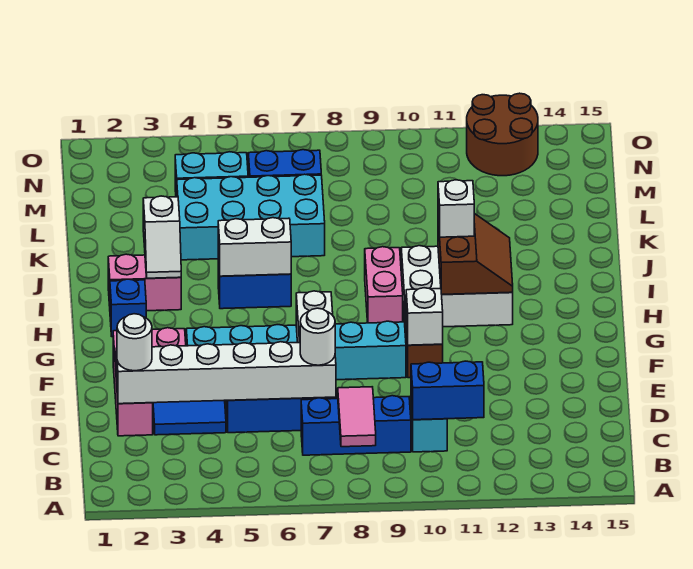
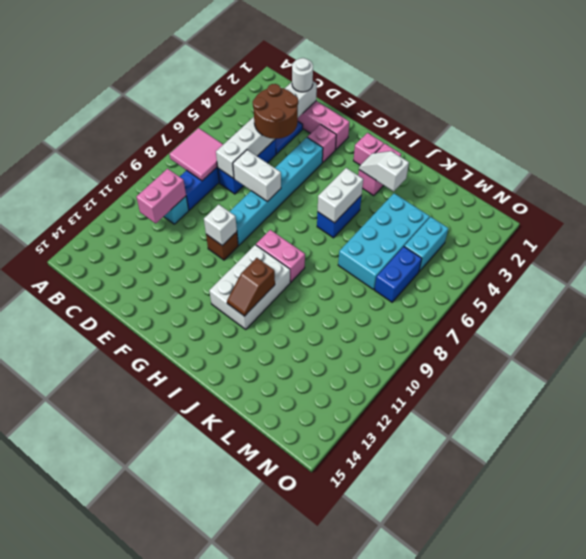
pink 1x2 tile [338,387,376,447] -> pink 2x2 tile [170,128,223,181]
blue 1x2 brick [411,361,484,420] -> pink 1x2 brick [136,169,186,223]
white 1x1 round brick [300,308,335,365] -> none
blue 1x1 brick [110,279,146,337] -> pink 1x1 brick [354,133,384,165]
brown 2x2 slope [438,213,513,295] -> brown 1x2 slope [227,258,275,316]
white 1x1 brick [438,180,474,237] -> none
brown 2x2 round brick [467,93,538,176] -> brown 2x2 round brick moved to [253,84,298,139]

